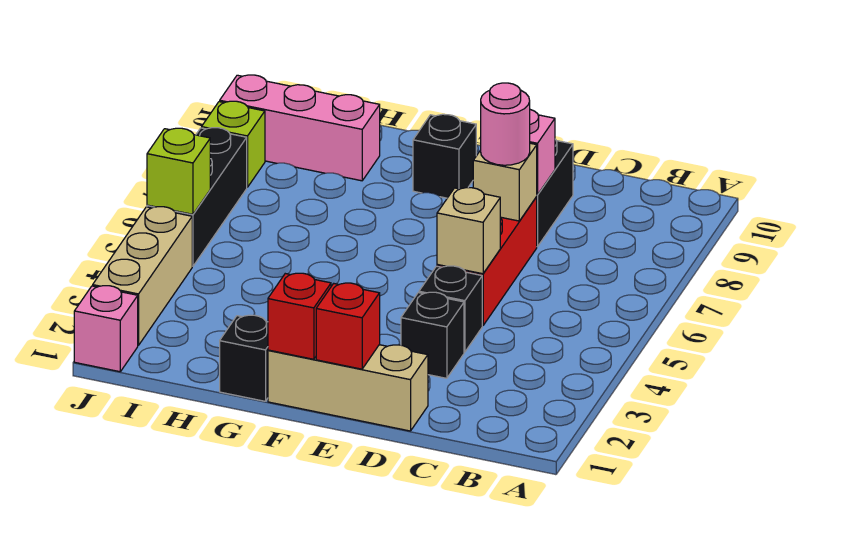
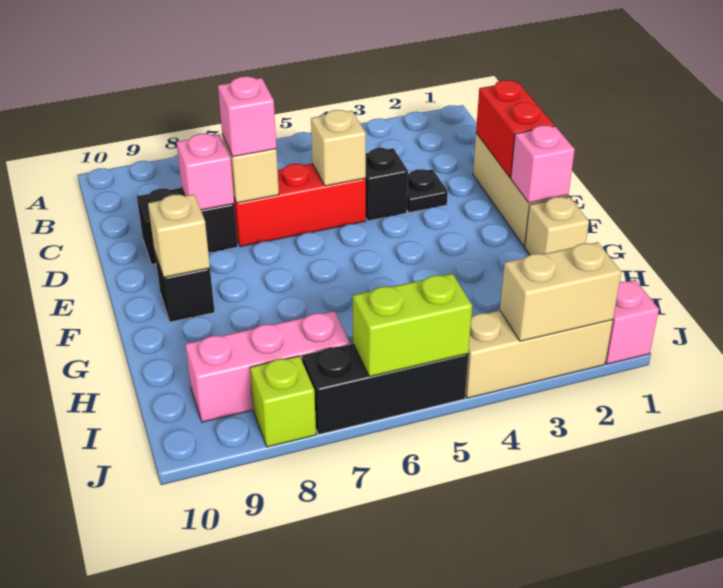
black 1x1 brick [401,292,464,378] -> black 1x1 plate [407,169,448,213]
pink 1x1 round brick [481,83,530,165] -> pink 1x1 brick [218,76,276,157]
red 1x1 brick [316,283,380,369] -> red 1x2 brick [476,80,554,178]
red 1x1 brick [268,273,331,359] -> pink 1x1 brick [511,125,575,203]
none -> tan 1x1 brick [148,194,210,277]
black 1x1 brick [220,315,268,401] -> tan 1x1 brick [525,197,589,255]
pink 1x3 brick [220,75,380,181] -> pink 1x3 brick turned to [185,311,350,422]
none -> tan 1x2 brick [500,242,621,341]
lime 1x1 brick [147,128,210,214] -> lime 1x2 brick [353,274,472,377]

